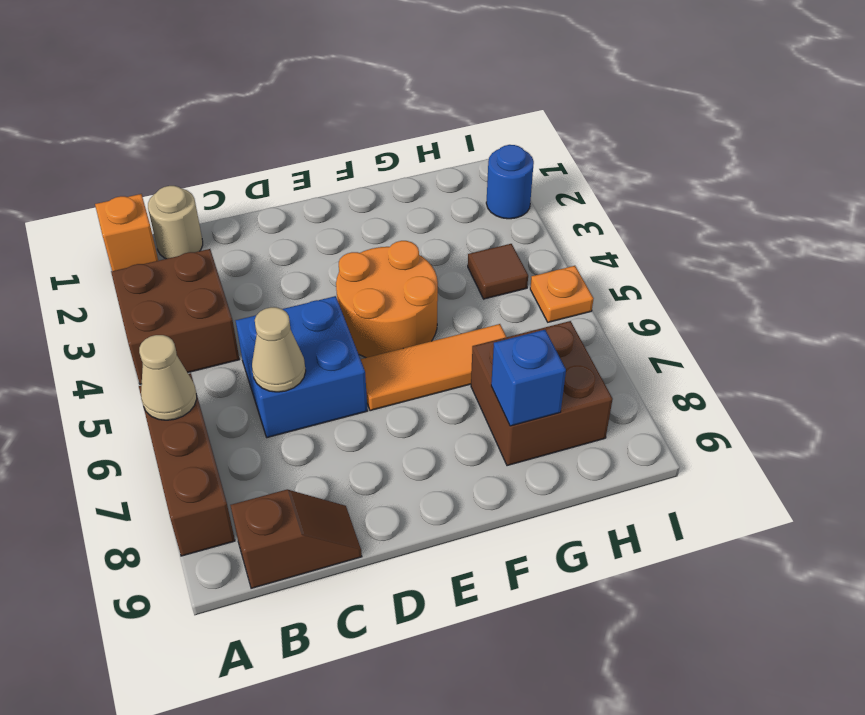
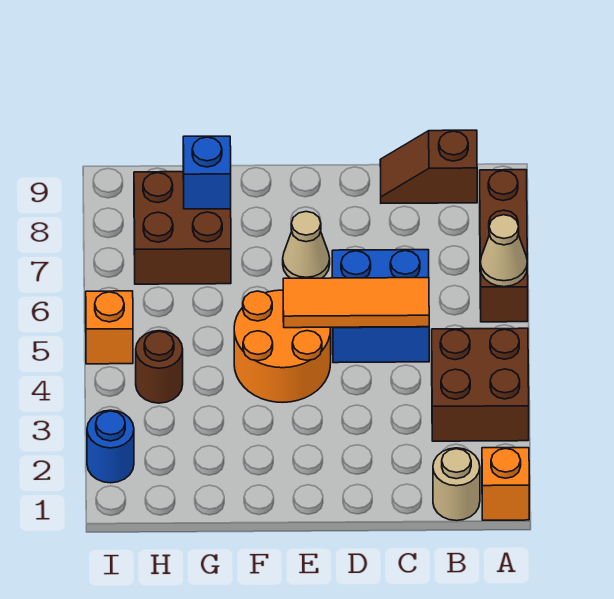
tan 1x1 cone [252,307,306,392] -> tan 1x1 cone moved to [283,212,330,278]
orange 1x3 tile [361,324,506,411] -> orange 1x3 tile moved to [283,278,429,328]
brown 1x1 tile [468,244,528,299] -> brown 1x1 round brick [136,331,183,403]
orange 1x1 plate [530,266,594,322] -> orange 1x1 brick [86,291,133,364]

